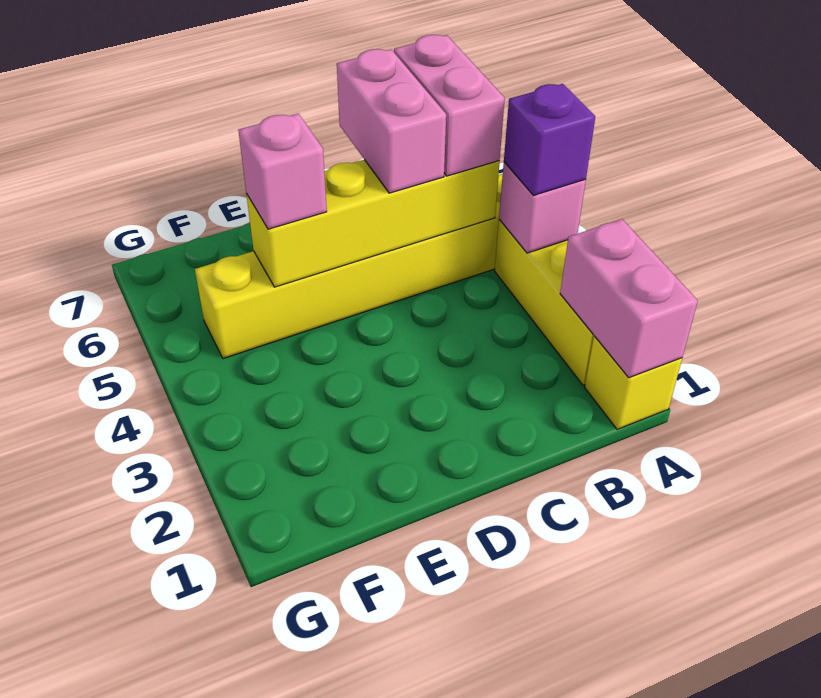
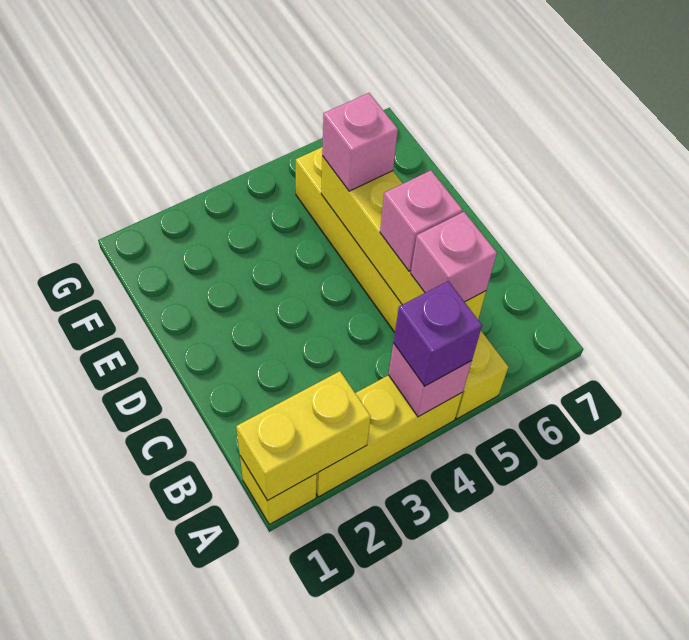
pink 1x2 brick [560,219,698,378] -> yellow 1x2 brick [236,371,371,501]
pink 1x2 brick [394,35,505,176] -> pink 1x1 brick [411,212,497,302]
pink 1x2 brick [337,49,446,193] -> pink 1x1 brick [380,170,462,271]

